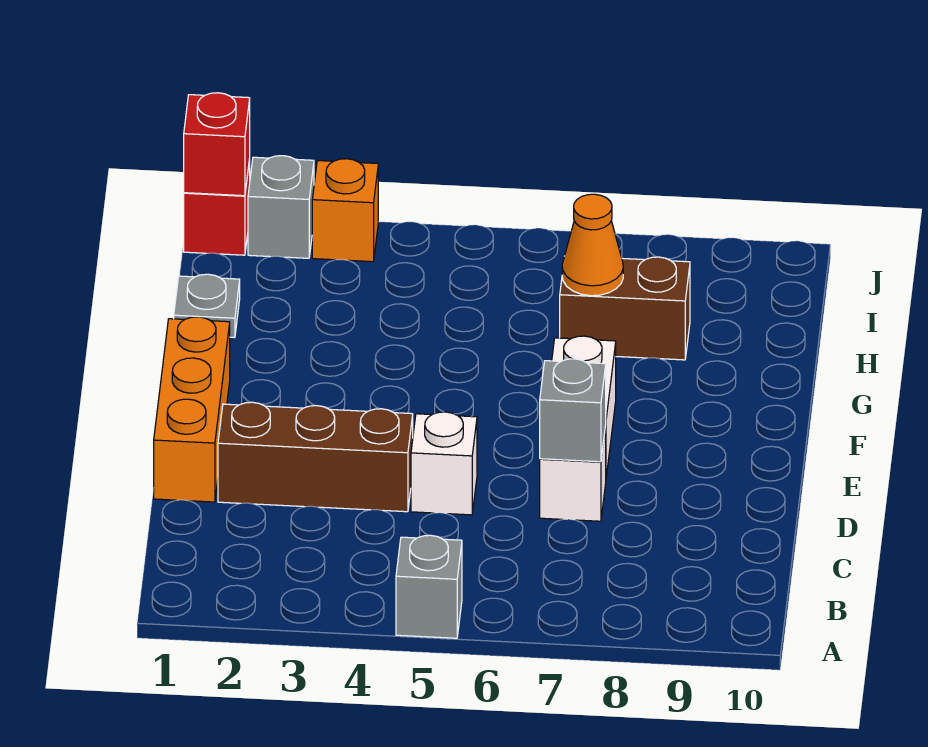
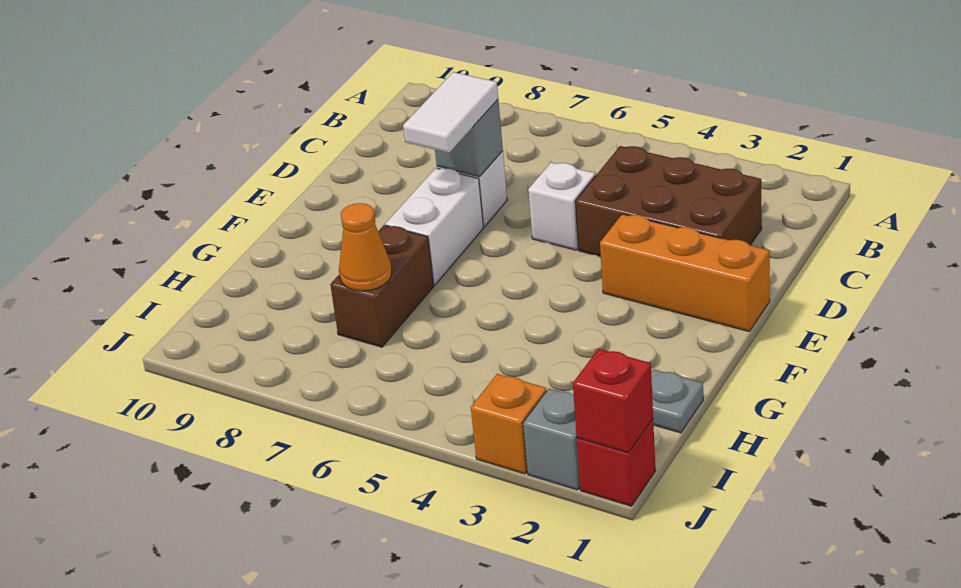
grey 1x1 brick [396,535,462,638] -> none
orange 1x3 brick [154,317,230,502] -> orange 1x3 brick turned to [600,214,770,331]
brown 1x3 brick [218,402,413,512] -> brown 2x3 brick [575,146,762,257]
none -> white 1x2 tile [403,72,498,153]
brown 1x2 brick [560,257,690,360] -> brown 1x2 brick turned to [330,225,434,347]

